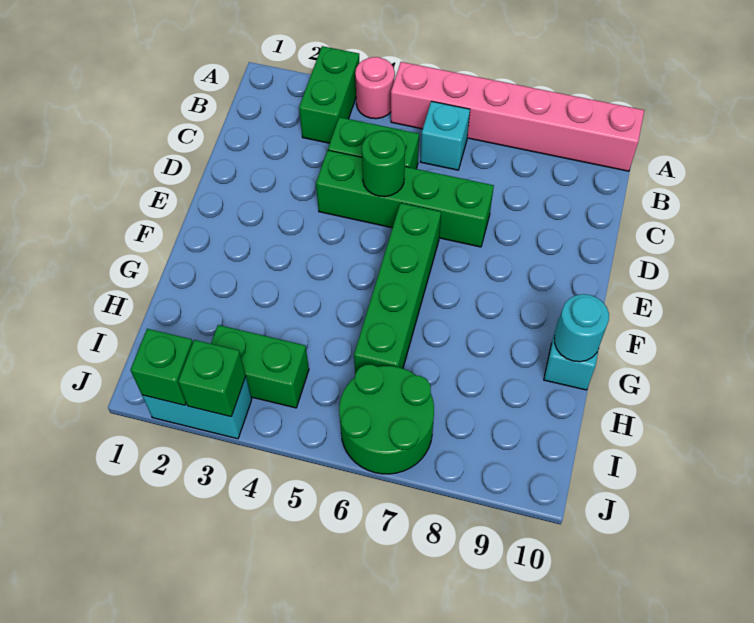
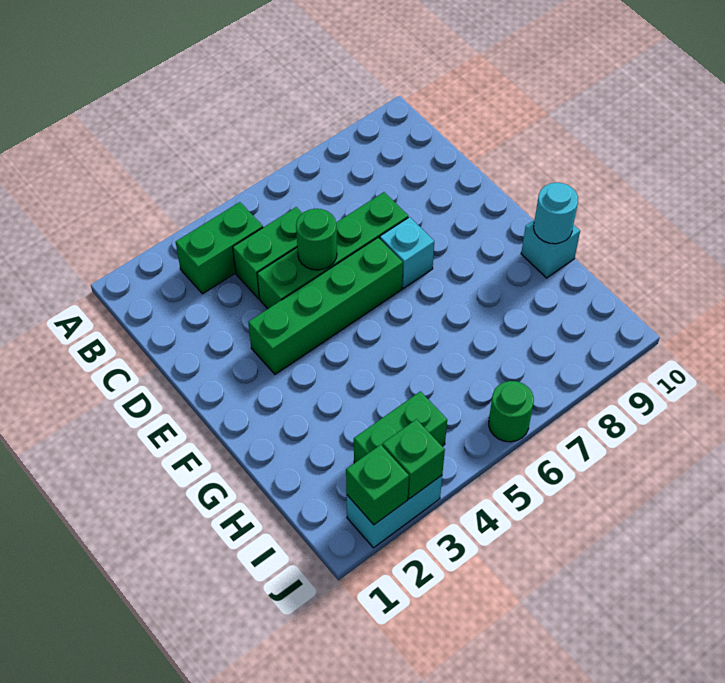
green 1x2 brick [299,46,359,143] -> green 1x2 brick turned to [176,202,263,294]
pink 1x1 round brick [355,57,395,119] -> none
pink 1x6 brick [391,62,644,171] -> none
cyan 1x1 brick [420,101,470,170] -> cyan 1x1 brick moved to [380,217,434,288]
green 1x4 brick [354,203,441,374] -> green 1x4 brick turned to [248,238,403,374]
green 2x2 round brick [339,365,434,474] -> green 1x1 round brick [489,381,534,442]

